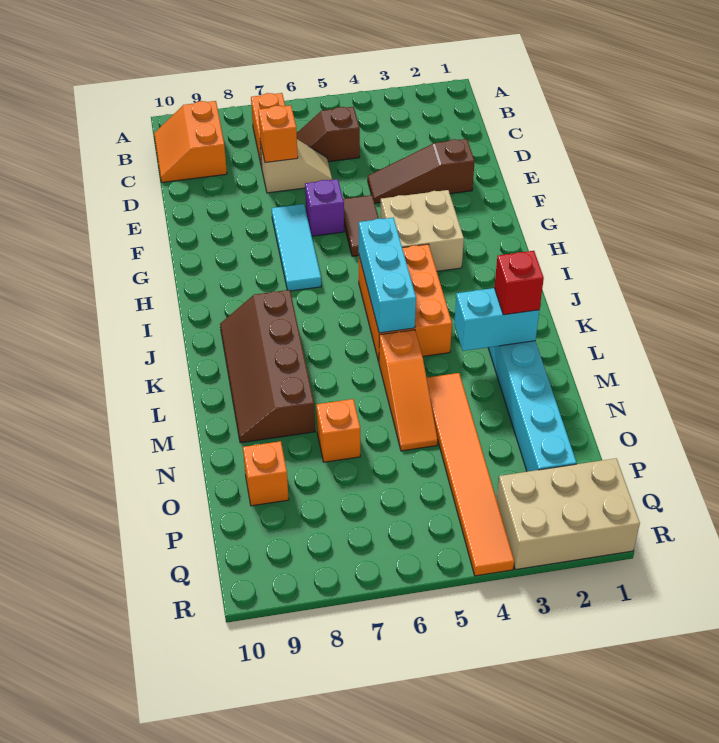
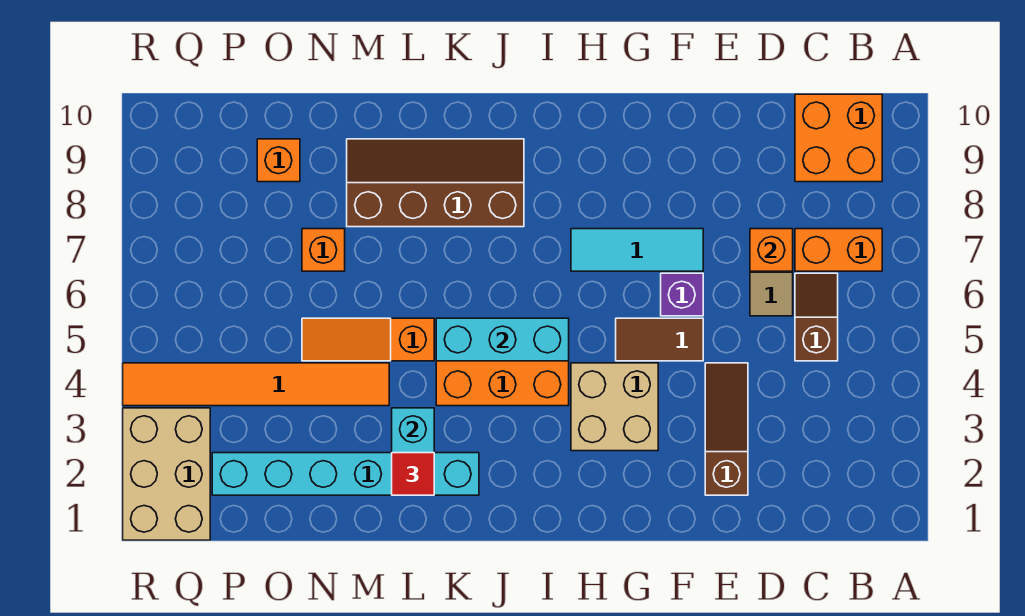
orange 2x2 slope [154,101,227,182] -> orange 2x2 brick [795,94,882,182]
red 1x1 brick [494,251,544,315] -> red 1x1 tile [392,453,434,495]

